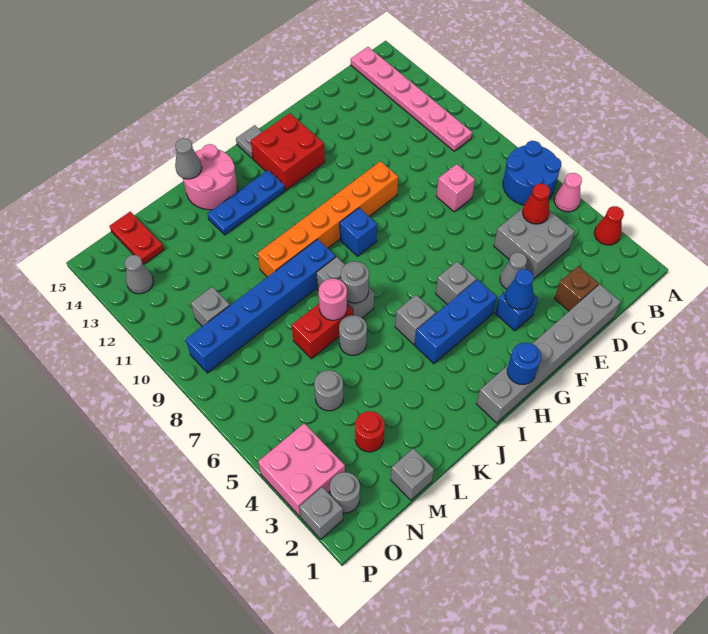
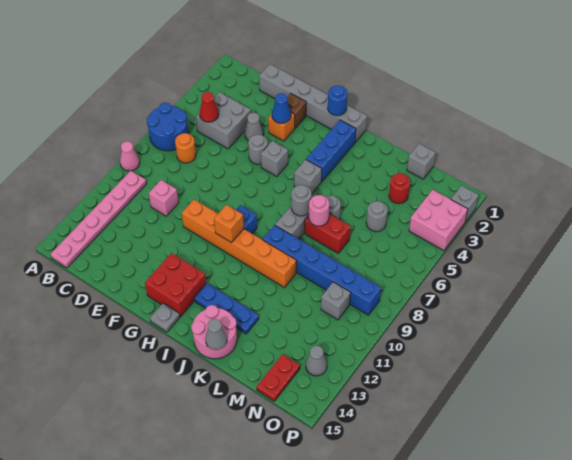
red 1x1 cone [594,206,624,245] -> none
pink 1x1 cone [554,173,582,212] -> pink 1x1 cone moved to [120,141,140,171]
none -> orange 1x1 round brick [175,133,196,163]
brown 1x1 brick [554,266,599,311] -> brown 1x1 brick moved to [287,94,306,128]
pink 1x1 brick [436,164,475,212] -> pink 1x1 brick moved to [149,180,178,216]
blue 1x1 brick [495,292,538,331] -> orange 1x1 brick [268,113,295,141]
blue 1x3 brick [415,280,497,364] -> blue 1x3 brick turned to [306,120,356,182]
none -> orange 1x1 brick [214,205,244,243]
grey 1x1 round brick [330,472,360,513] -> grey 1x1 round brick moved to [248,135,268,164]

